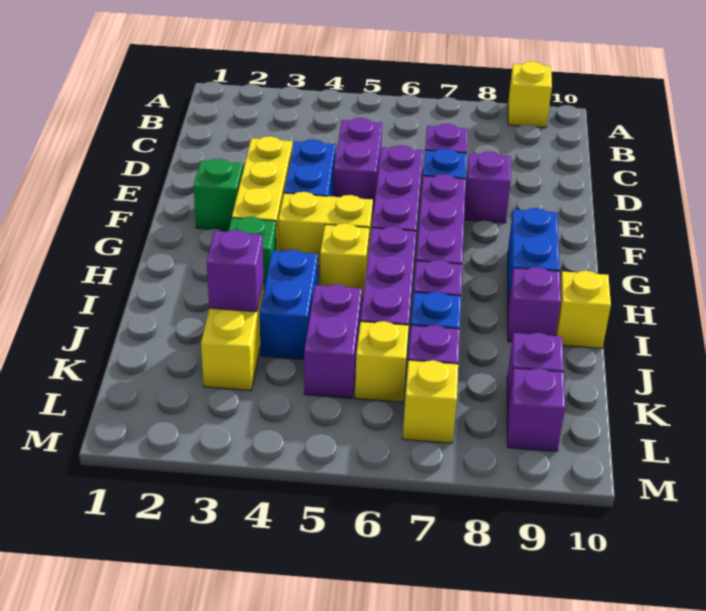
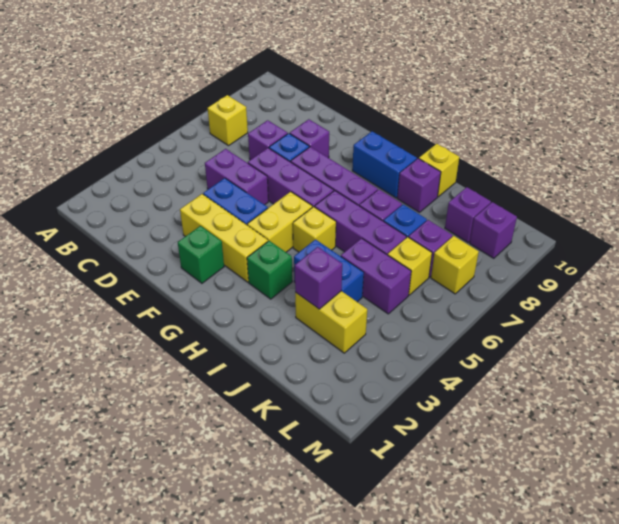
yellow 1x1 brick [508,61,552,128] -> yellow 1x1 brick moved to [208,95,248,146]

